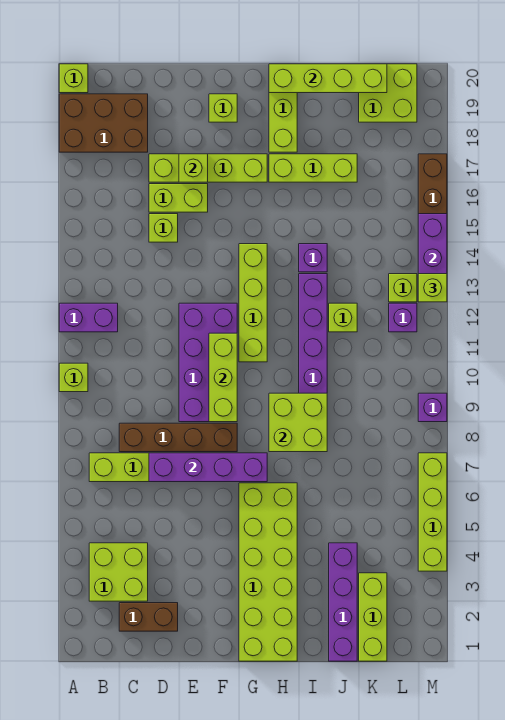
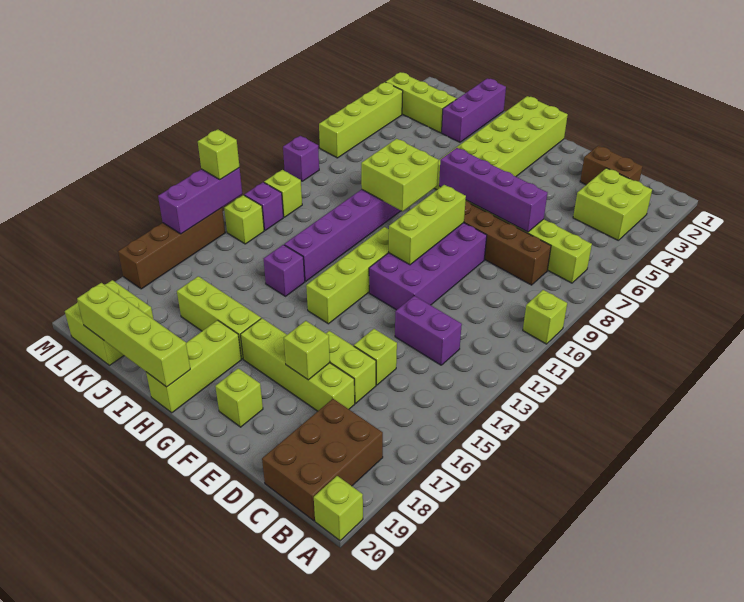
purple 1x2 brick [59,303,118,332] -> purple 1x2 brick moved to [395,296,462,365]
brown 2x3 brick [59,94,148,152] -> brown 2x3 brick turned to [262,399,383,521]
purple 1x4 brick [329,543,357,661] -> purple 1x3 brick [442,78,506,142]
lime 1x1 brick [329,303,357,332] -> lime 1x1 brick moved to [264,170,302,217]
lime 1x3 brick [359,573,387,661] -> lime 1x3 brick turned to [386,72,457,133]

